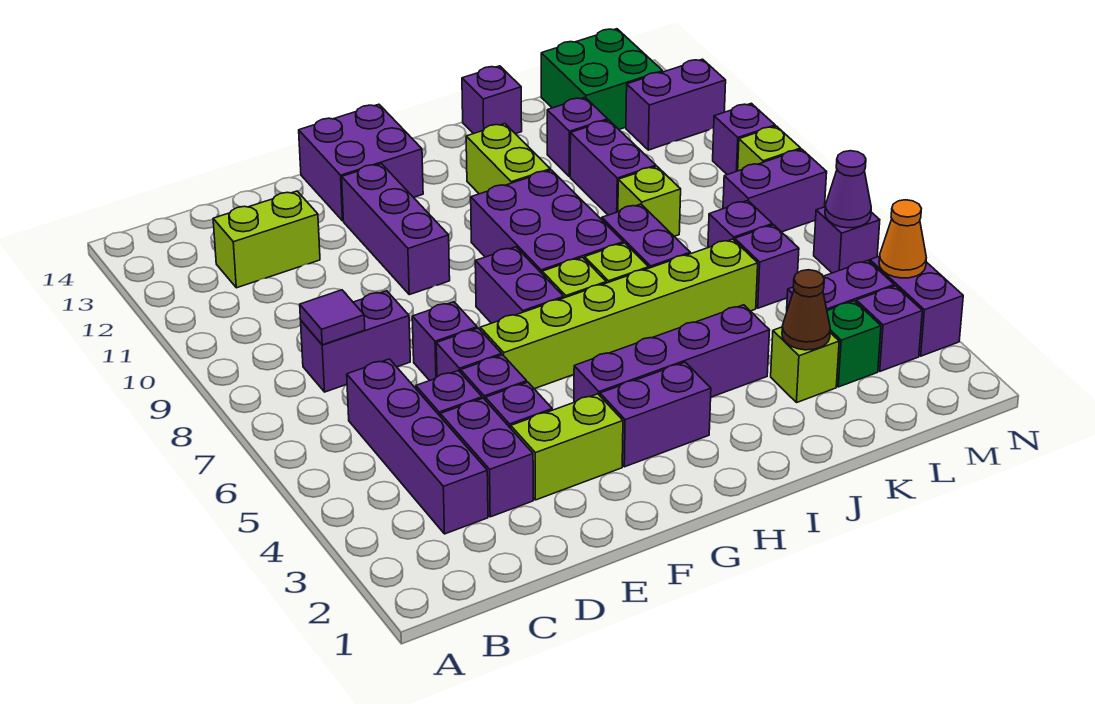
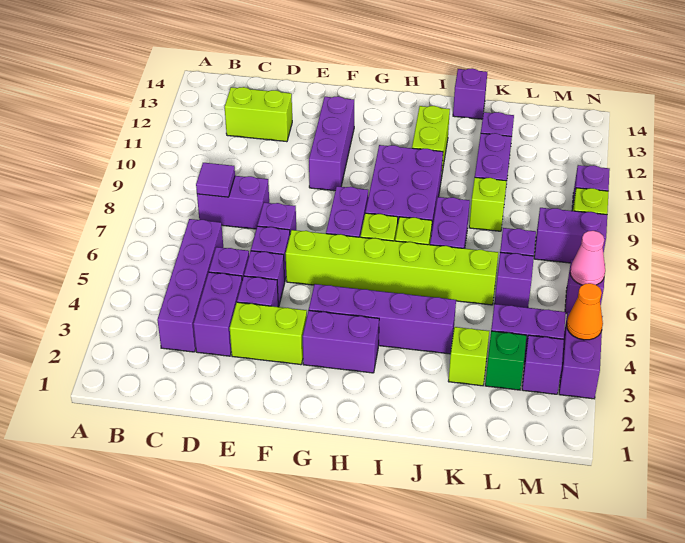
purple 2x2 brick [299,104,423,221] -> none
brown 1x1 cone [782,270,830,350] -> none
green 2x2 brick [541,29,663,129] -> none
purple 1x2 brick [626,59,726,150] -> none
purple 1x1 cone [825,151,871,228] -> pink 1x1 cone [570,231,605,285]

